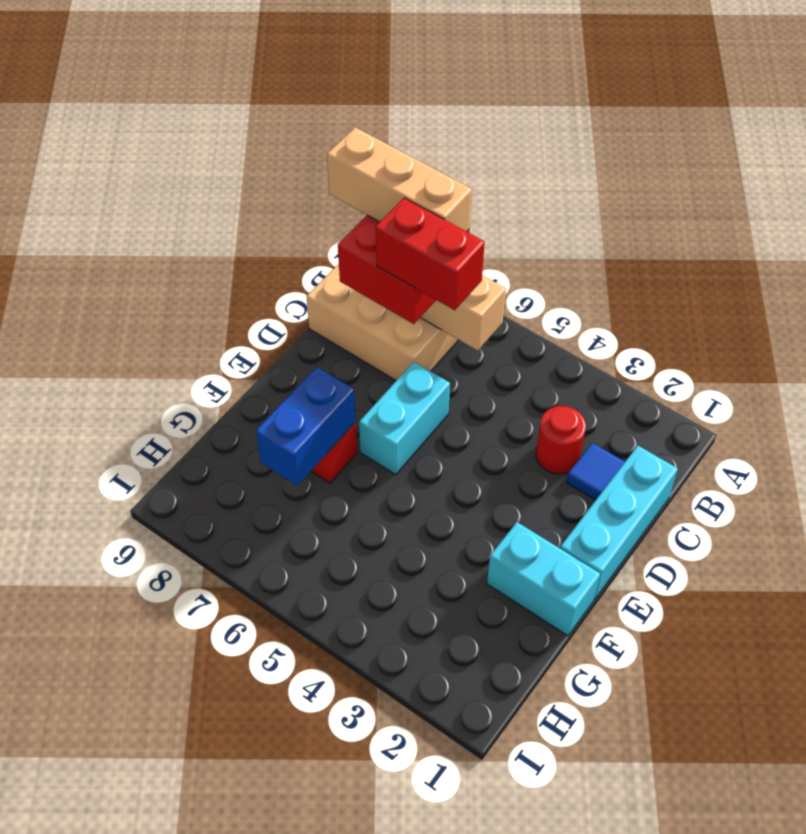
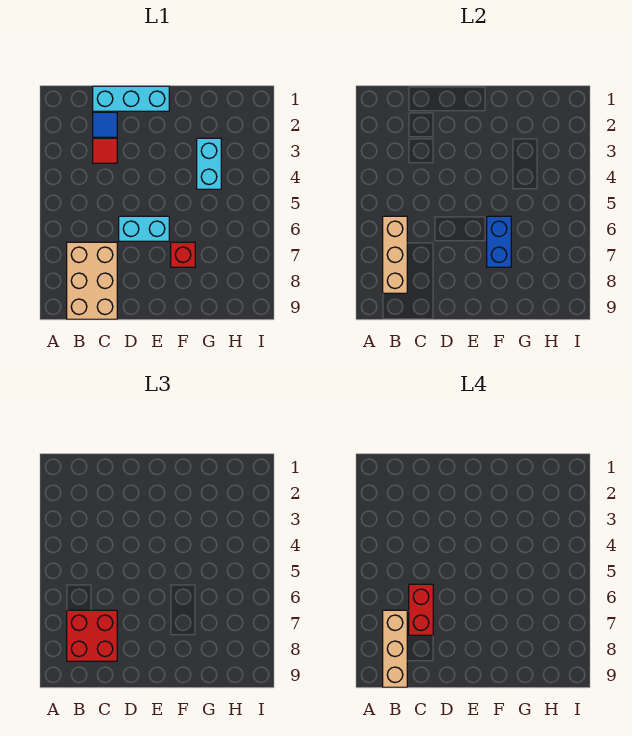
red 1x1 round brick [536,406,586,474] -> red 1x1 tile [93,138,117,163]
cyan 1x2 brick [487,522,600,636] -> cyan 1x2 brick moved to [197,138,221,189]
blue 1x2 brick [256,367,356,486] -> blue 1x2 brick turned to [487,216,511,267]

